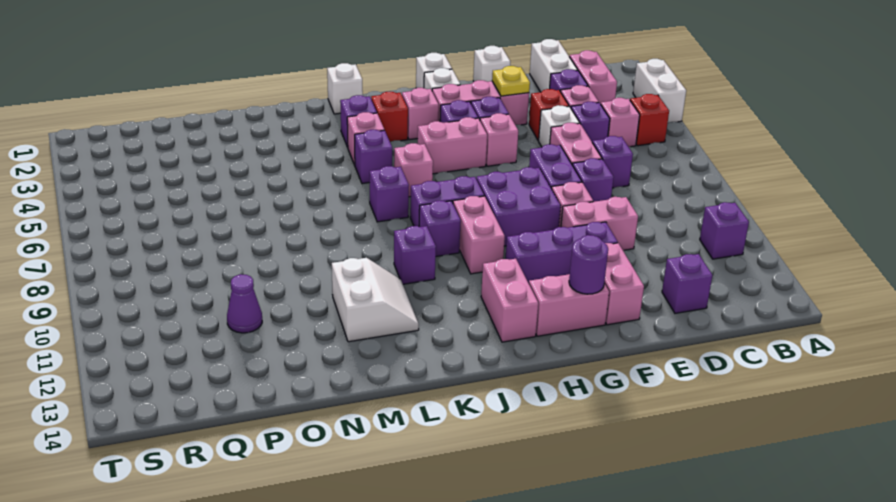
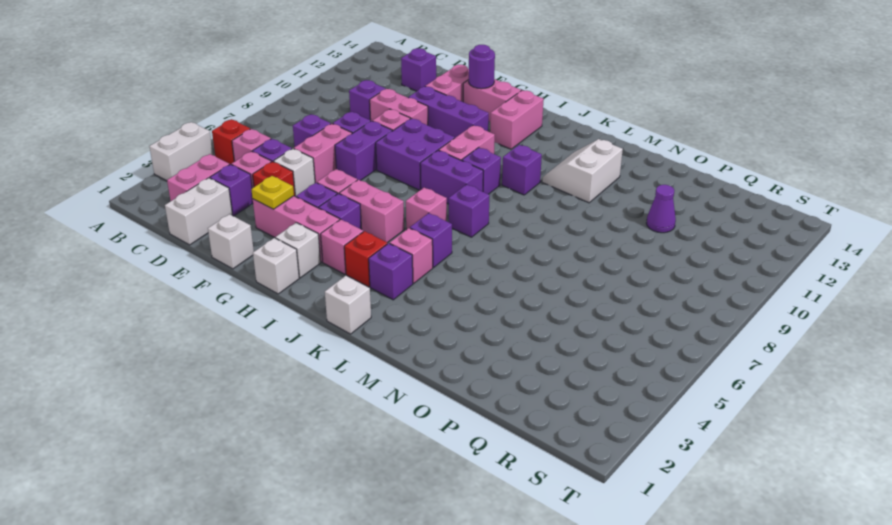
purple 1x1 brick [700,202,749,259] -> purple 1x1 brick moved to [349,80,386,120]

